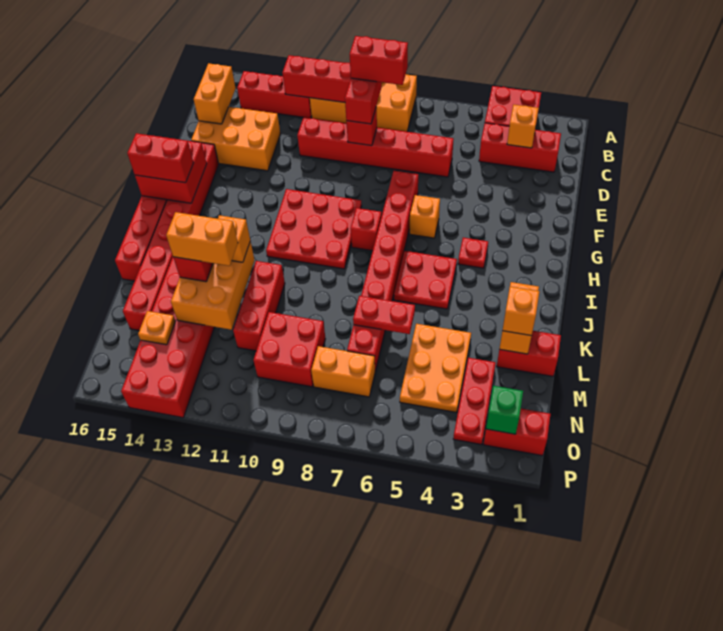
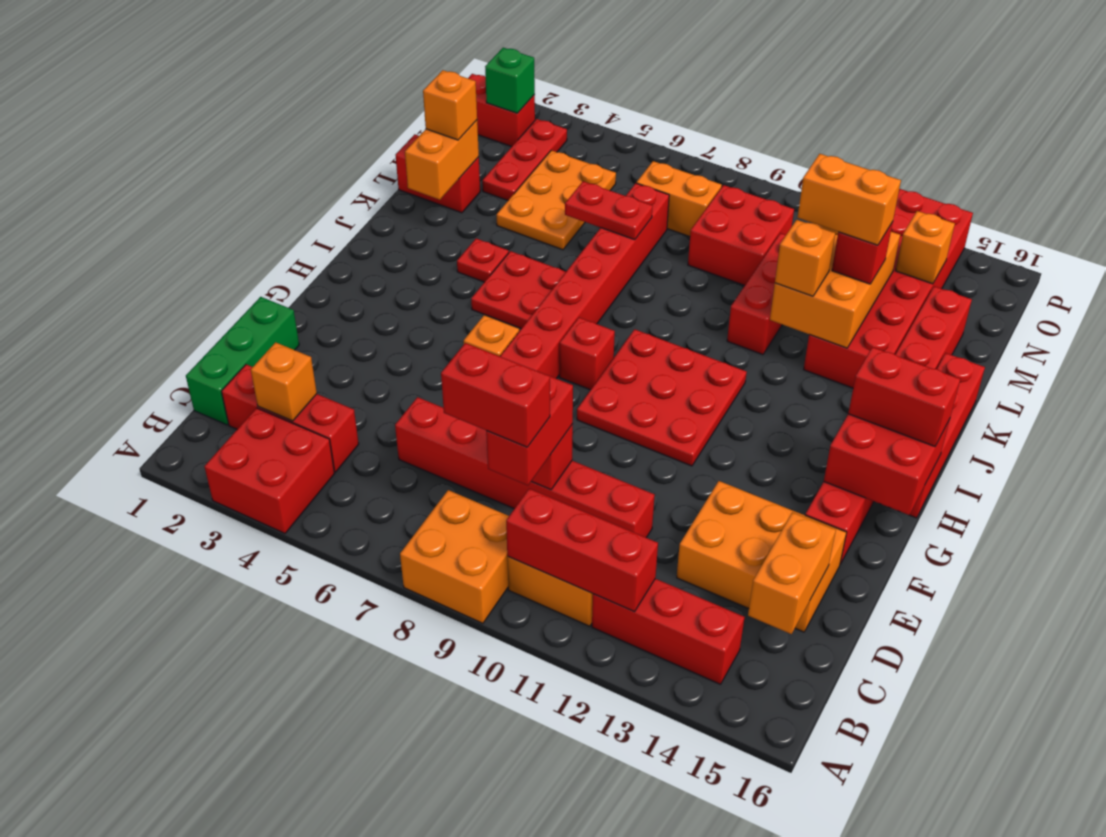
none -> green 1x3 brick [186,297,299,425]
red 1x1 plate [458,238,488,268] -> red 1x1 plate moved to [457,239,509,282]
orange 1x1 plate [138,311,175,345] -> orange 1x1 brick [896,211,955,284]

